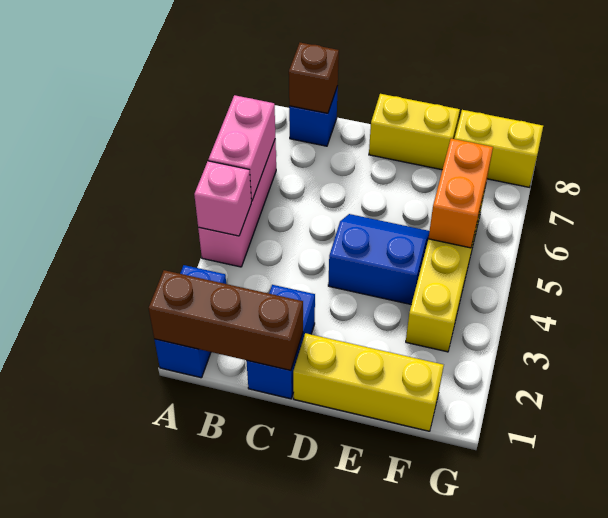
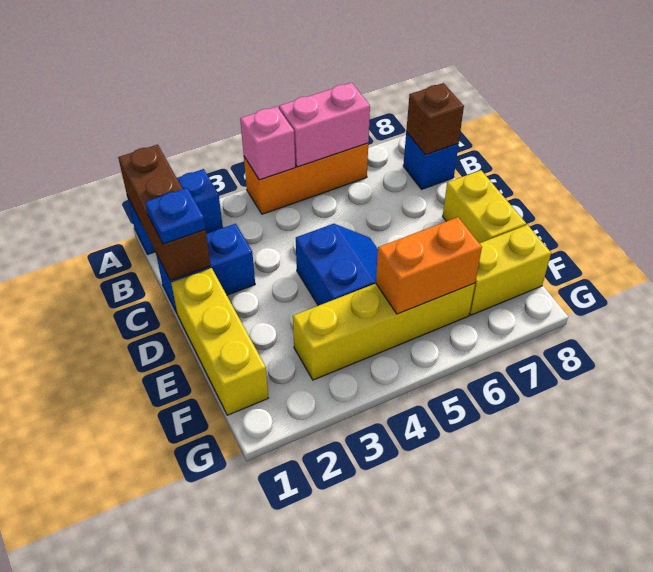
pink 1x3 brick [198,139,276,267] -> orange 1x3 brick [244,143,368,214]
none -> blue 1x1 plate [145,188,205,244]
yellow 1x2 brick [454,110,543,187] -> yellow 1x2 brick turned to [469,225,551,315]

